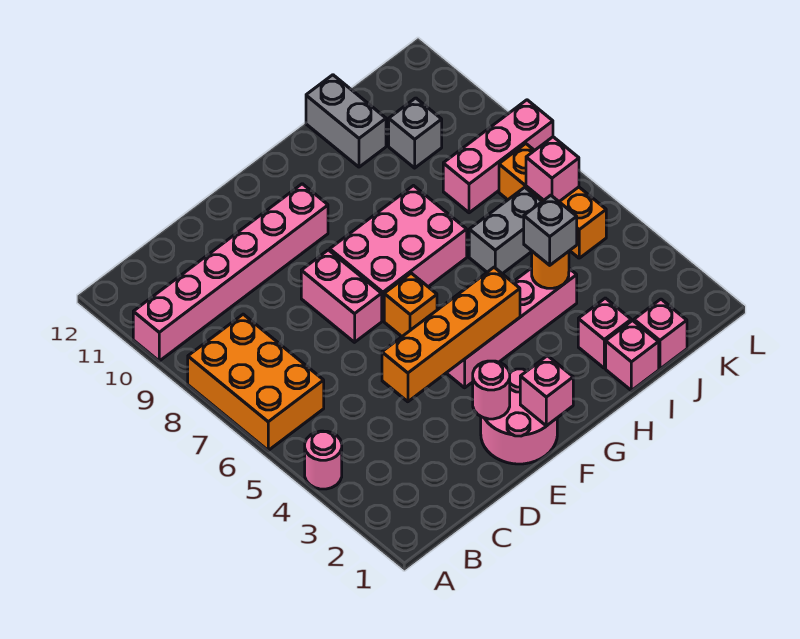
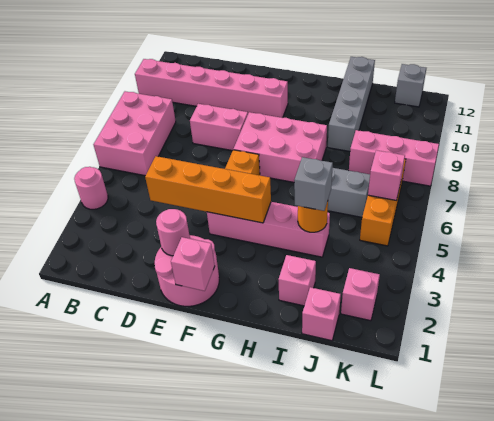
orange 2x3 brick [188,314,324,450] -> pink 2x3 brick [93,91,176,176]
pink 1x2 brick [301,250,382,342] -> pink 1x2 brick turned to [190,104,248,151]
pink 1x1 brick [606,321,659,391] -> pink 1x1 brick moved to [341,268,380,321]
grey 1x2 brick [306,75,386,167] -> grey 1x4 brick [328,57,375,151]
grey 1x1 brick [389,98,442,168] -> grey 1x1 brick moved to [395,64,426,107]

